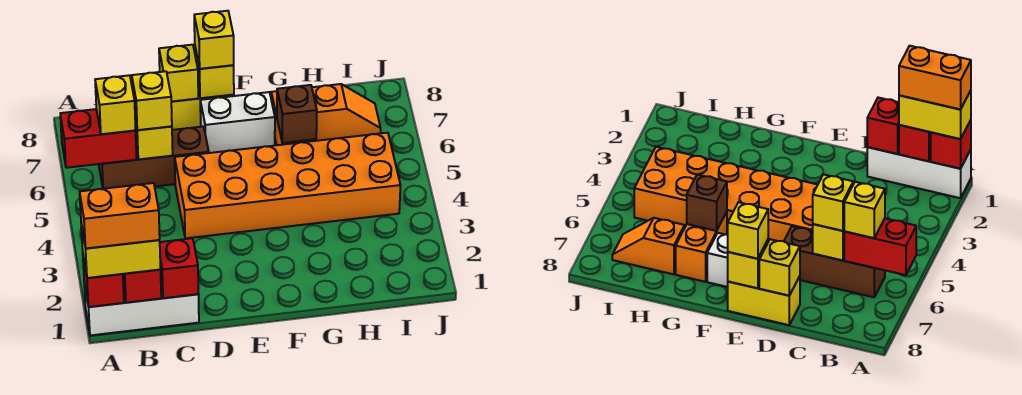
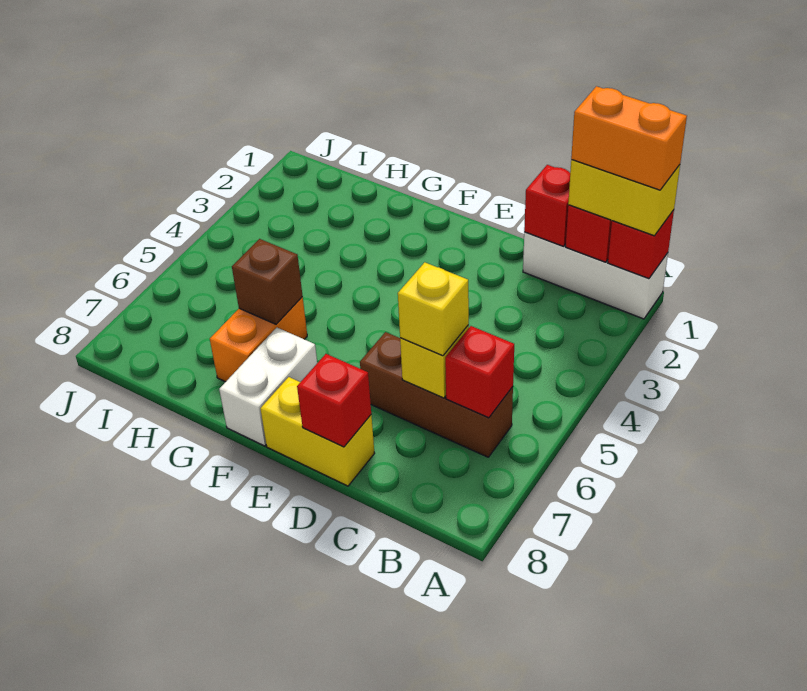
red 1x2 brick [60,109,137,168] -> red 1x1 brick [445,326,514,418]
yellow 1x1 brick [95,75,136,134] -> none
orange 2x6 brick [175,133,400,238] -> none
yellow 1x1 brick [159,45,198,102] -> red 1x1 brick [297,354,371,447]
white 1x2 brick [200,92,275,153] -> white 1x2 brick turned to [219,328,317,446]
yellow 1x1 brick [195,48,234,98] -> none
yellow 1x1 brick [194,11,234,69] -> none
orange 1x2 slope [312,84,381,141] -> none

